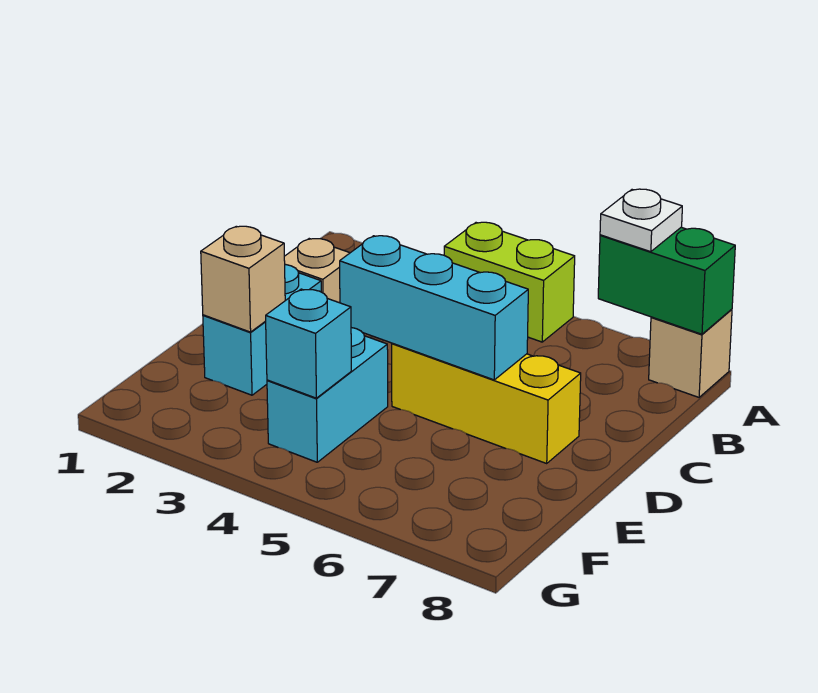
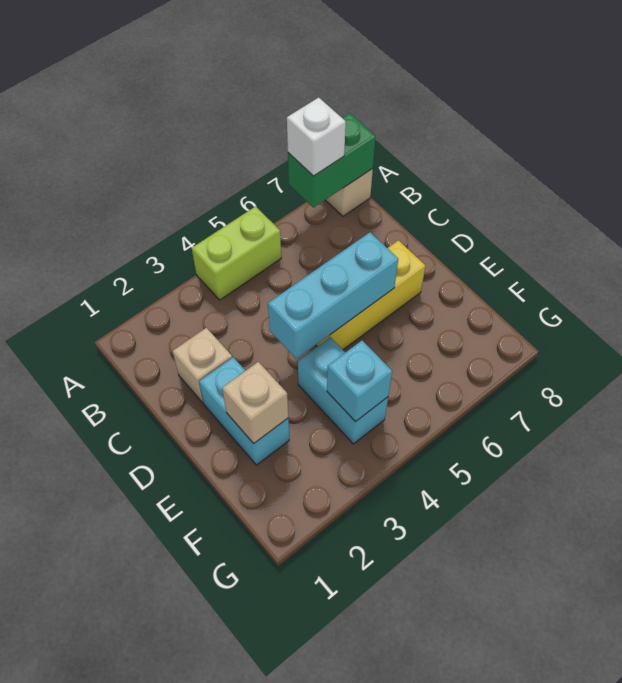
white 1x1 plate [600,189,682,252] -> white 1x1 brick [287,97,346,176]

